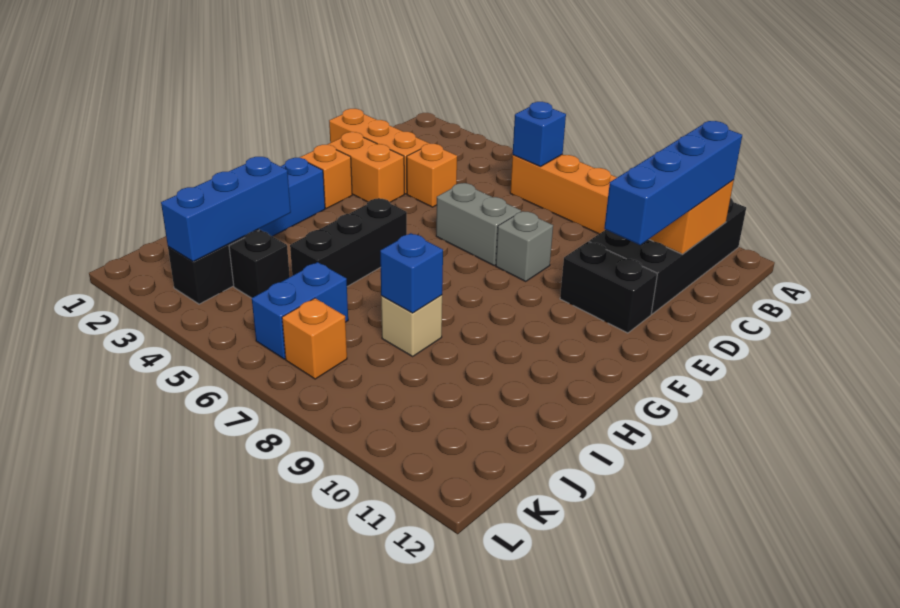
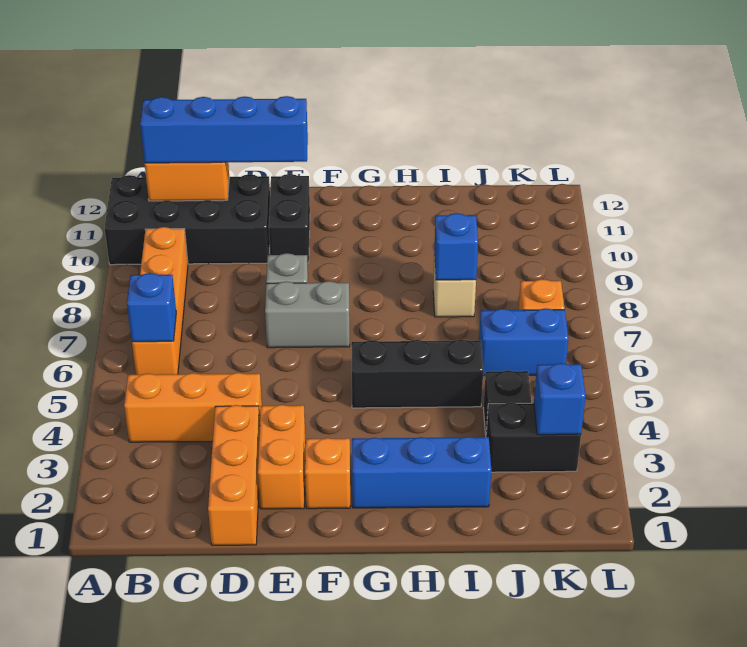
orange 1x1 brick [407,144,457,207] -> orange 1x3 brick [124,373,262,442]
grey 1x2 brick [436,183,521,265] -> grey 1x2 brick turned to [265,281,350,348]
blue 1x3 brick [161,157,291,262] -> blue 1x1 brick [534,363,586,435]

